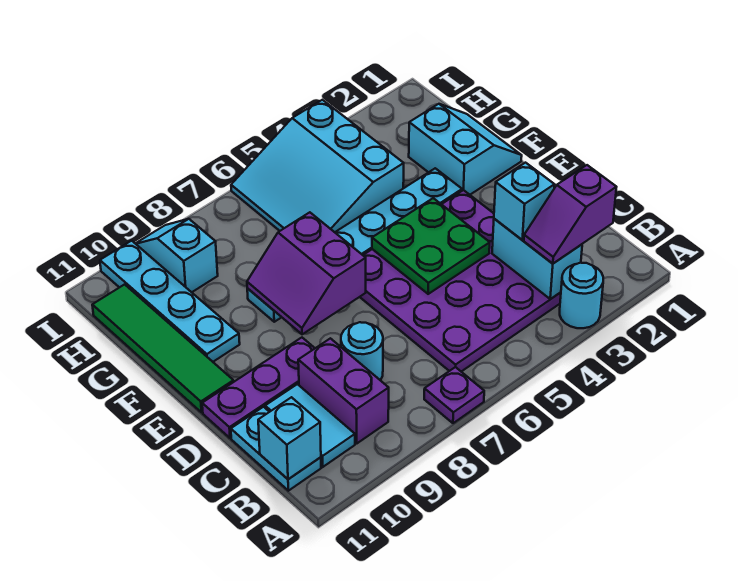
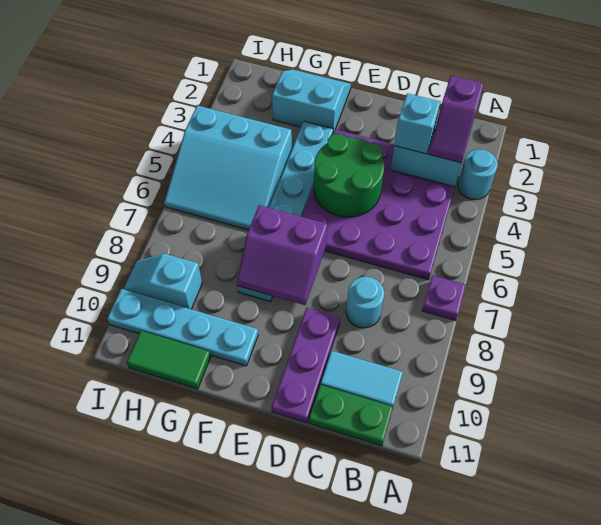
purple 1x2 brick [298,338,389,443] -> none
cyan 1x2 plate [231,407,321,491] -> green 1x2 plate [309,385,393,446]
cyan 1x1 brick [258,397,321,479] -> none
green 2x2 plate [372,198,490,294] -> green 2x2 round brick [314,134,384,217]
green 1x4 tile [92,284,234,412] -> green 1x2 tile [127,331,211,389]

